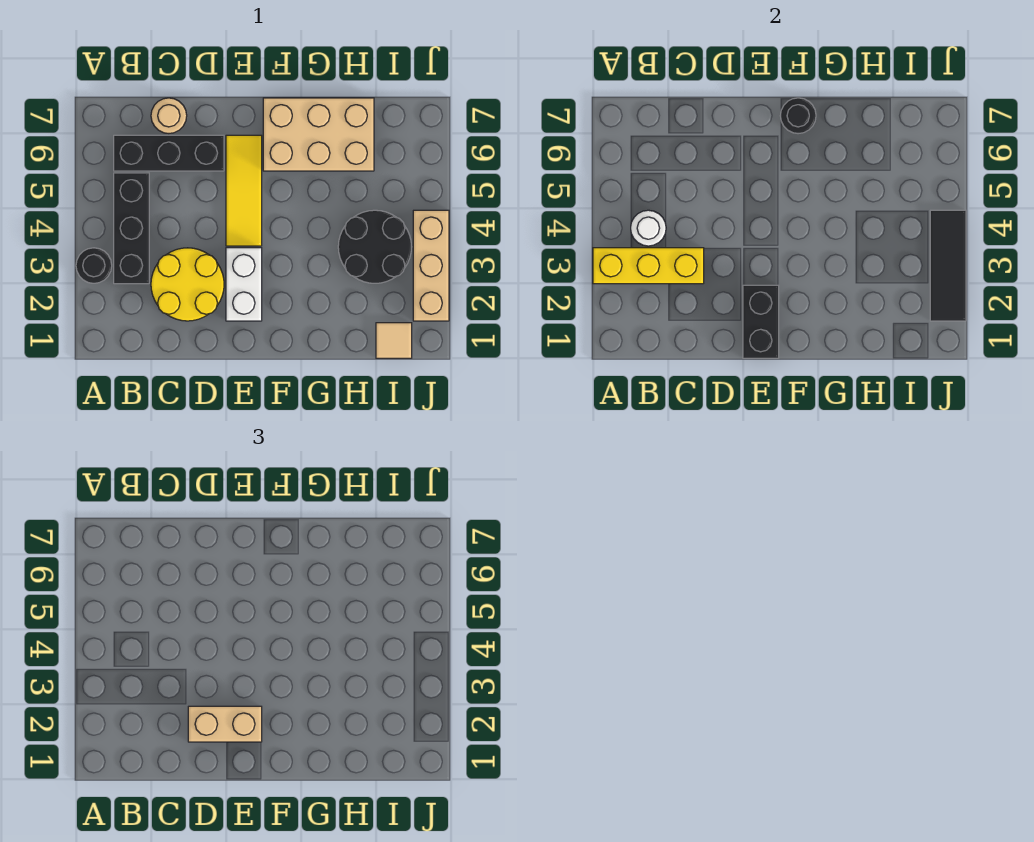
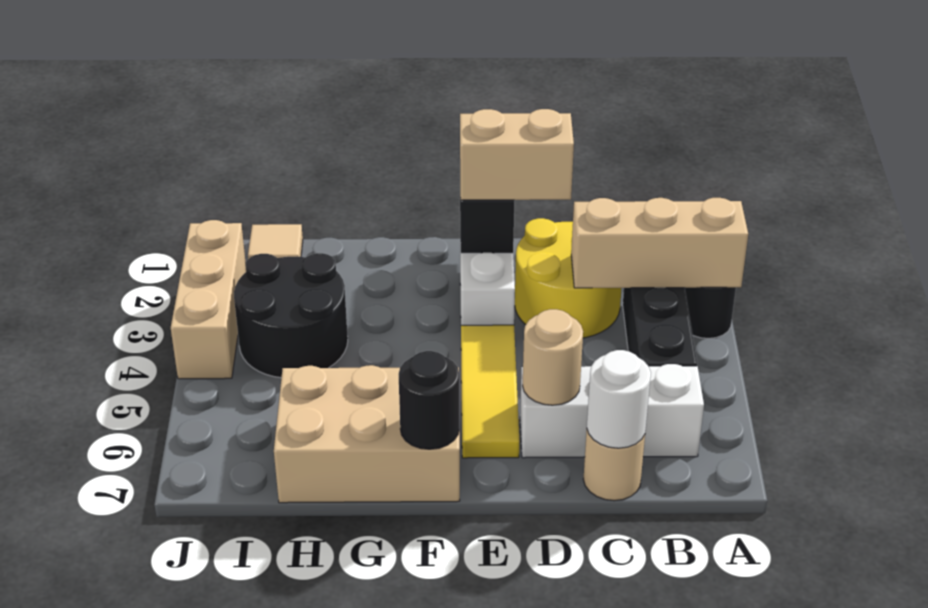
yellow 1x3 brick [593,248,704,284] -> tan 1x3 brick [571,198,748,288]
white 1x1 round brick [631,210,666,246] -> white 1x1 round brick moved to [587,350,651,448]
black 1x3 brick [114,135,224,171] -> white 1x3 brick [520,364,704,458]
none -> tan 1x1 round brick [522,309,583,405]
black 1x3 tile [930,210,966,321] -> none

